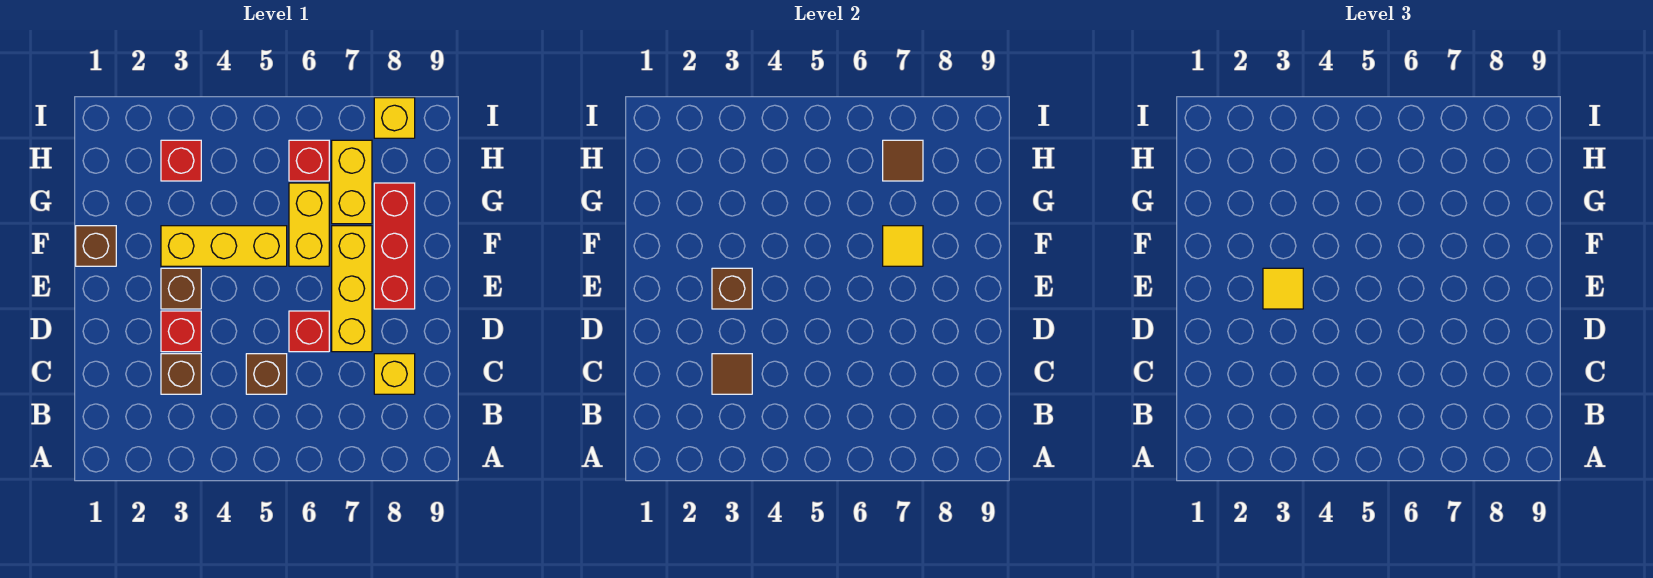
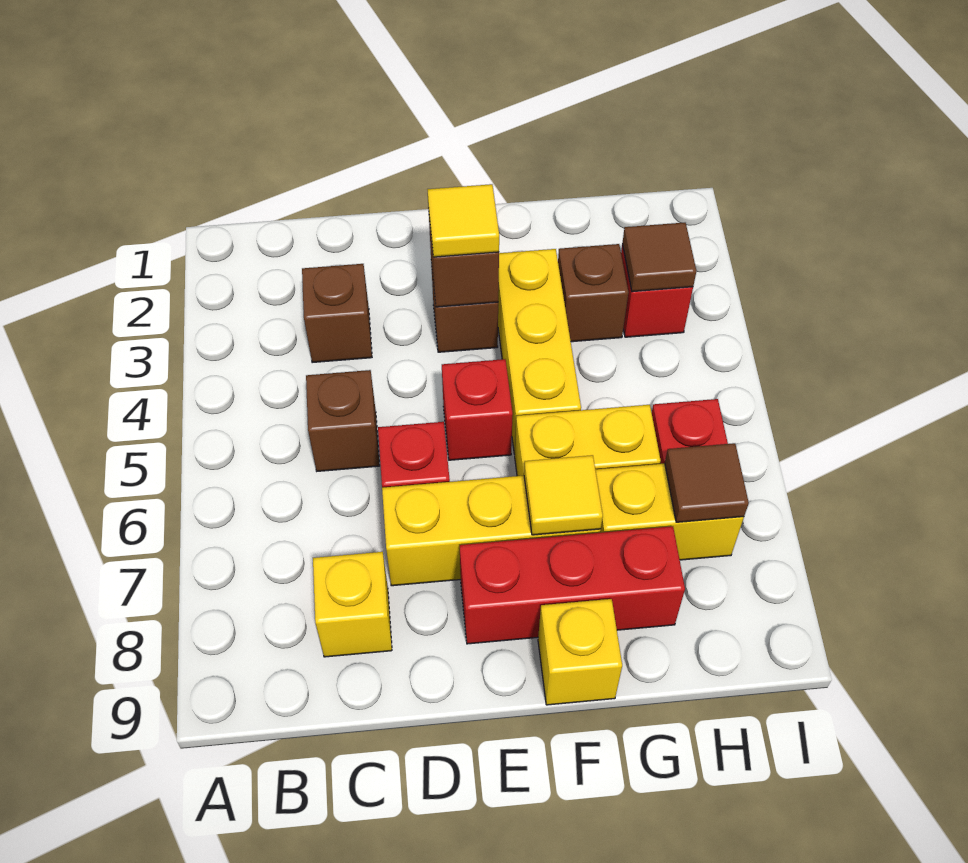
brown 1x1 tile [712,354,752,394] -> brown 1x1 tile moved to [622,223,697,292]
red 1x1 brick [161,311,201,352] -> red 1x1 brick moved to [442,359,513,460]
brown 1x1 brick [76,226,116,266] -> brown 1x1 brick moved to [558,244,628,342]
yellow 1x1 brick [374,98,415,138] -> yellow 1x1 brick moved to [538,599,622,705]

